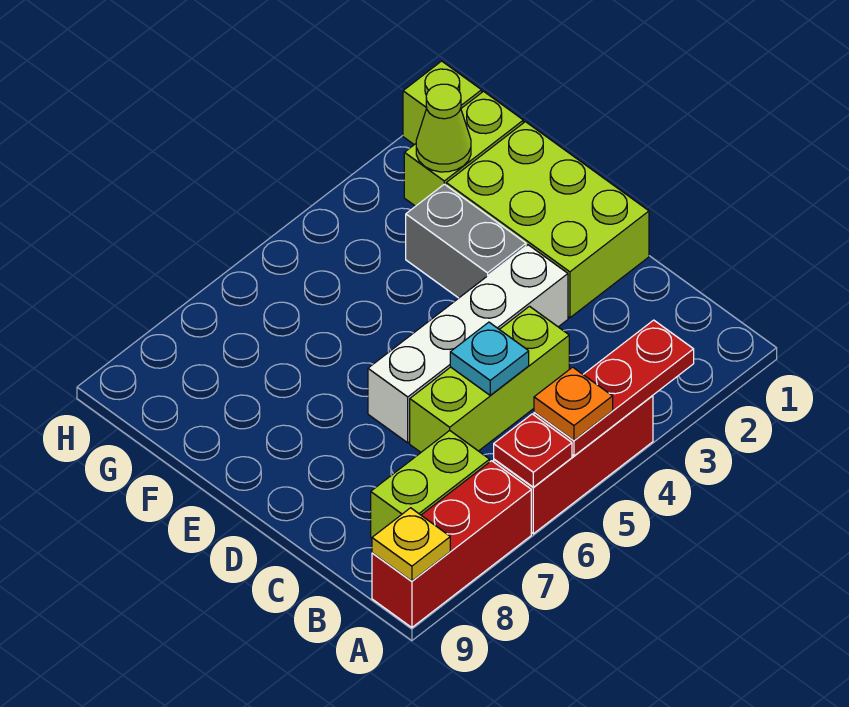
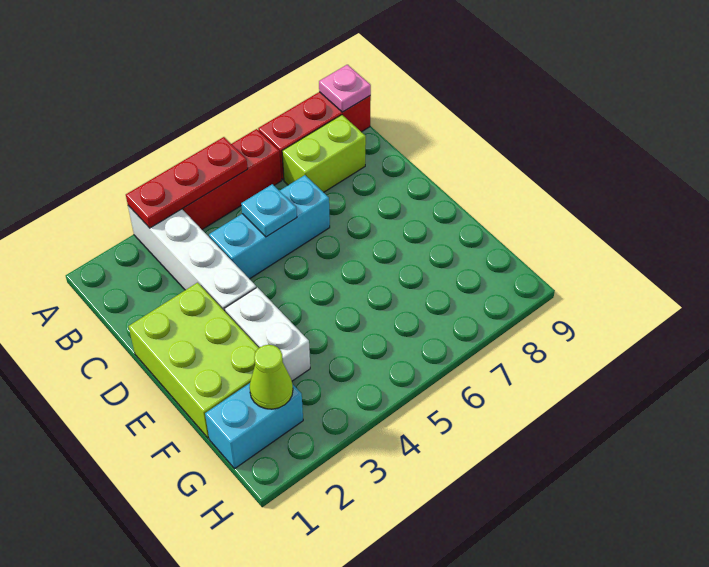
orange 1x1 plate [534,367,613,440] -> none
red 1x1 plate [494,414,572,487] -> none
yellow 1x1 plate [372,508,450,581] -> pink 1x1 plate [319,65,371,112]
lime 1x3 brick [410,306,569,452] -> cyan 1x3 brick [209,175,330,279]
white 1x4 brick [368,245,568,443] -> white 1x4 brick turned to [128,206,256,311]
grey 1x2 brick [406,184,526,298] -> white 1x2 brick [225,287,310,381]
lime 1x2 brick [404,91,523,206] -> cyan 1x2 brick [205,383,303,468]
lime 1x1 brick [403,61,482,145] -> none

